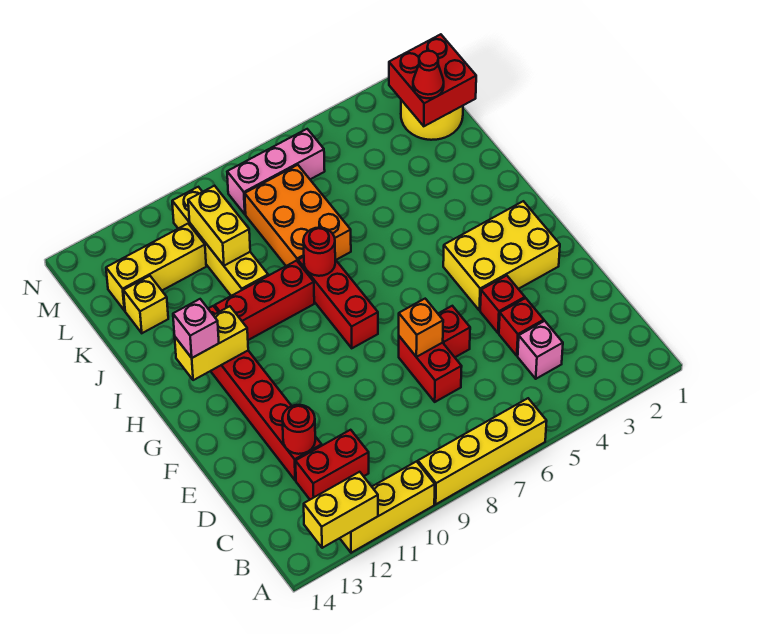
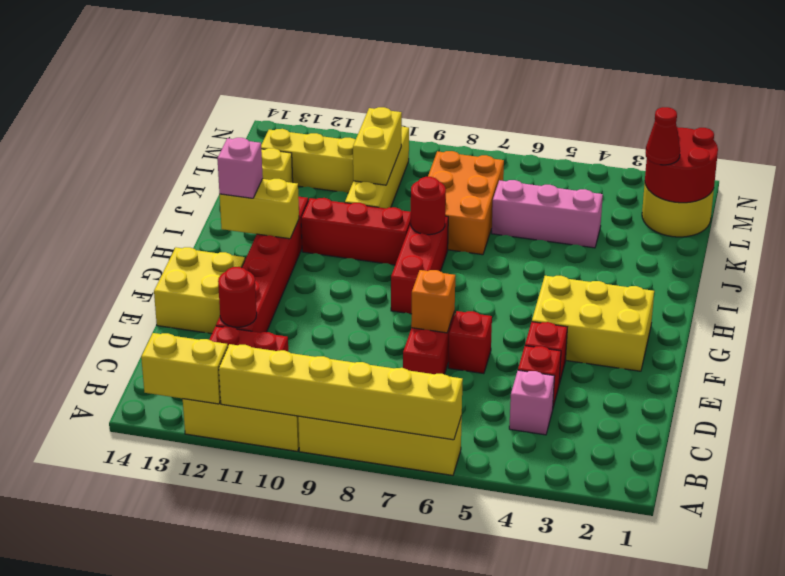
none -> yellow 1x6 brick [219,344,463,440]
none -> yellow 2x2 brick [154,247,245,334]
red 2x2 brick [389,34,476,126] -> red 2x2 round brick [645,127,718,203]
pink 1x3 brick [227,129,325,214] -> pink 1x3 brick moved to [492,180,603,248]

